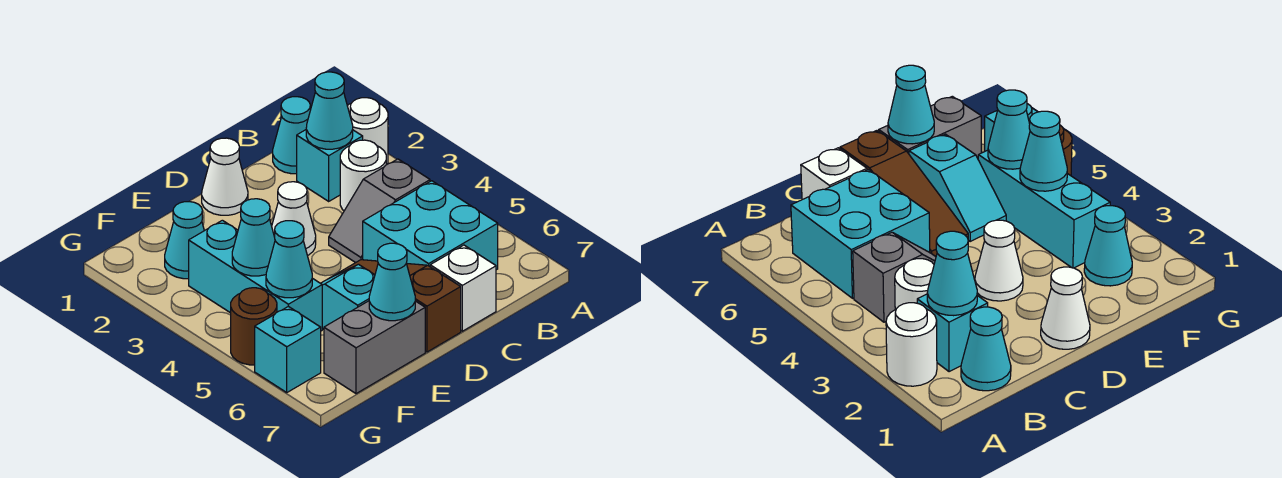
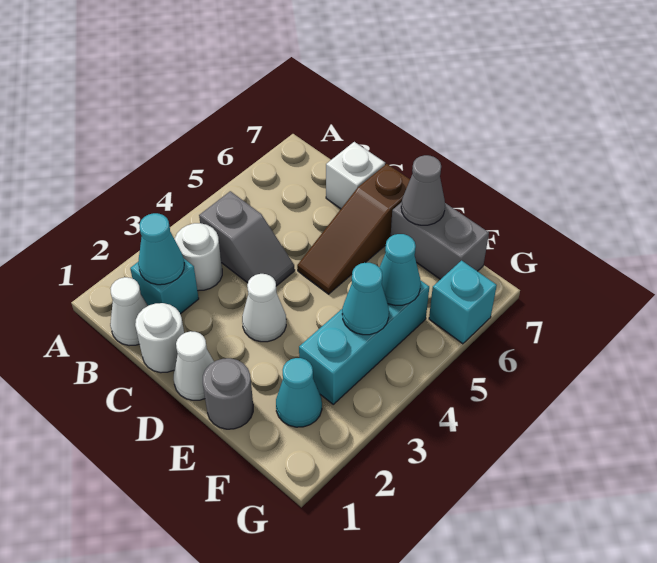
white 1x1 round brick [347,98,388,165] -> white 1x1 round brick moved to [135,303,184,373]
cyan 1x1 cone [273,97,310,174] -> white 1x1 cone [110,277,148,346]
cyan 2x2 brick [363,181,498,270] -> none
none -> grey 1x1 round brick [203,358,253,429]
cyan 1x2 slope [321,264,375,329] -> none
cyan 1x1 cone [369,243,415,321] -> grey 1x1 cone [401,155,445,225]
brown 1x1 round brick [231,288,277,365] -> none

